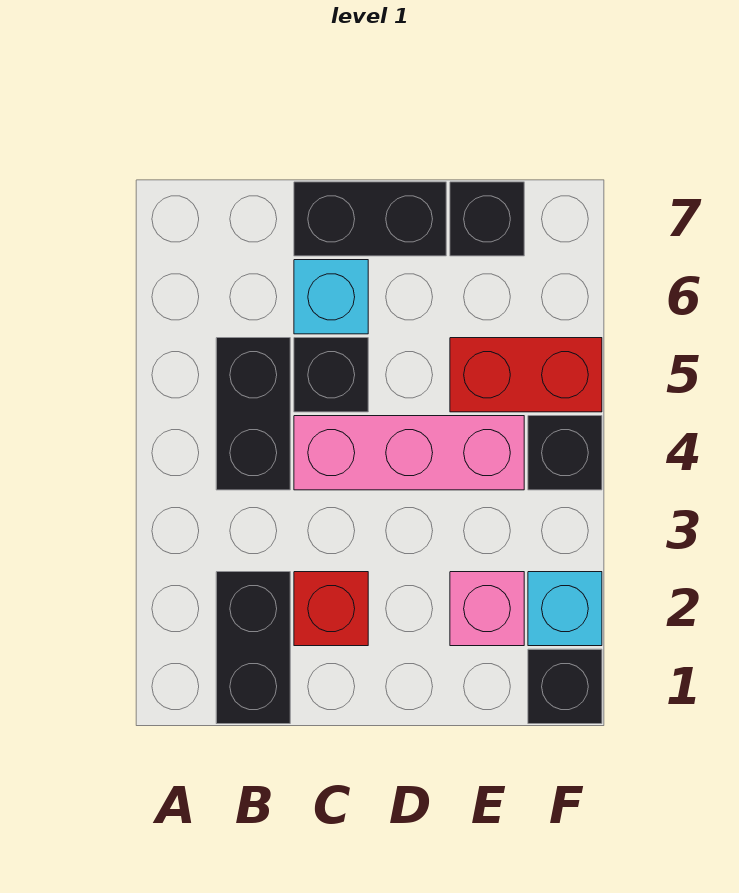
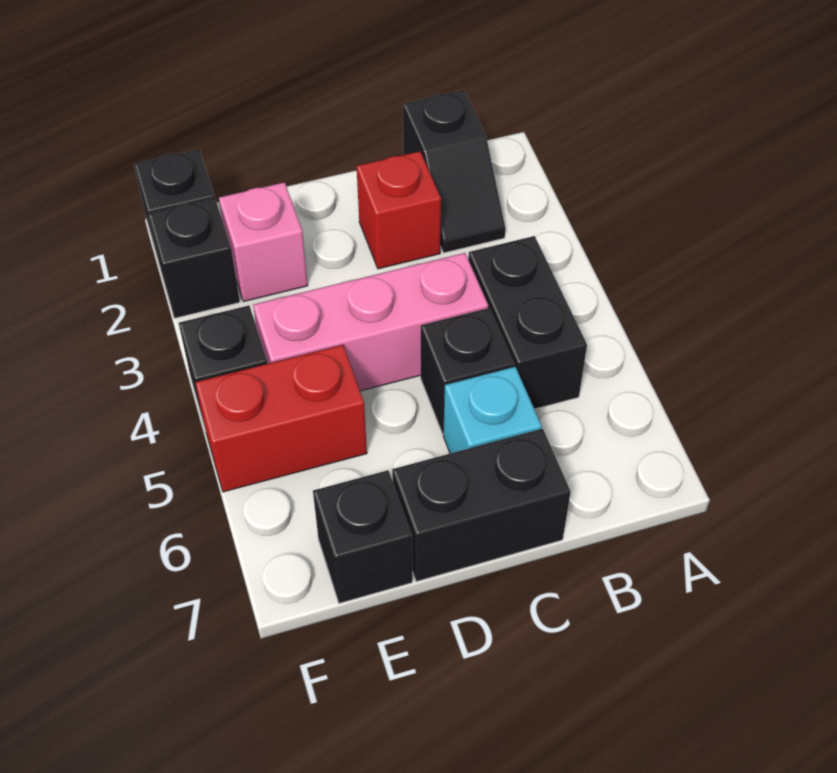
black 1x2 brick [216,572,290,724] -> black 1x2 slope [403,90,505,253]
cyan 1x1 brick [528,572,602,646] -> black 1x1 brick [148,198,240,318]

